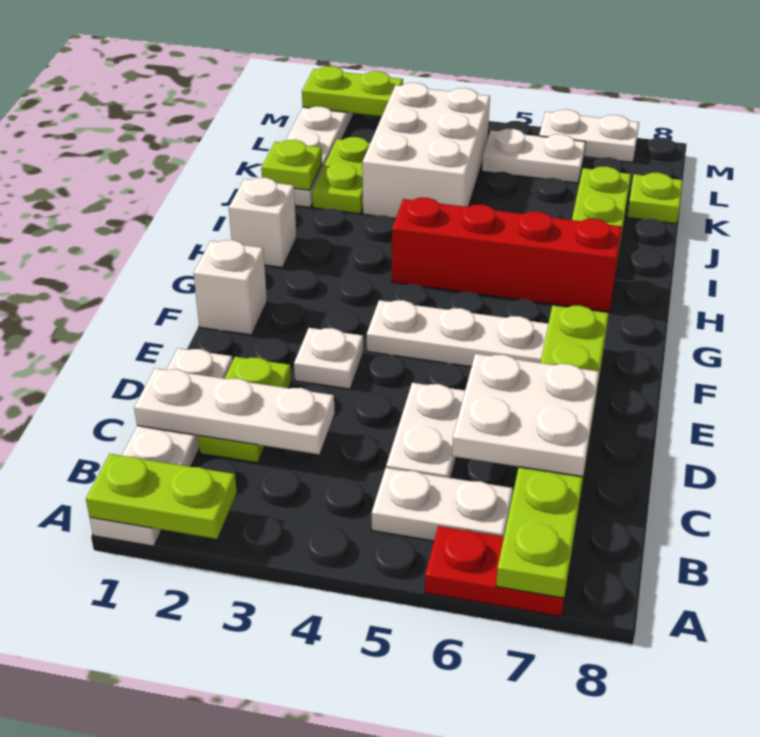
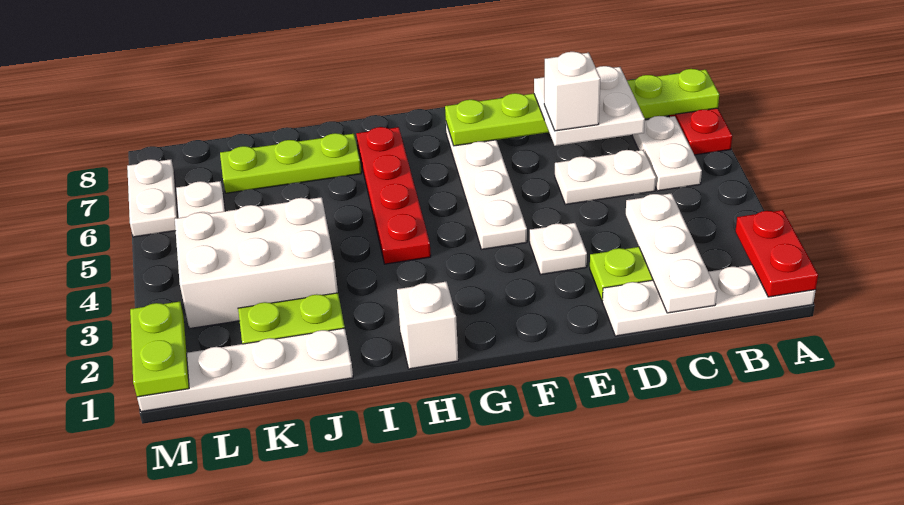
lime 1x2 plate [86,454,237,539] -> red 1x2 plate [735,210,818,297]
white 1x1 brick [193,240,267,335] -> white 1x1 brick moved to [544,52,600,131]
red 1x4 brick [392,198,622,312] -> red 1x4 plate [356,127,431,264]
lime 1x1 plate [261,140,322,190] -> none
lime 1x1 plate [627,173,683,224] -> none

